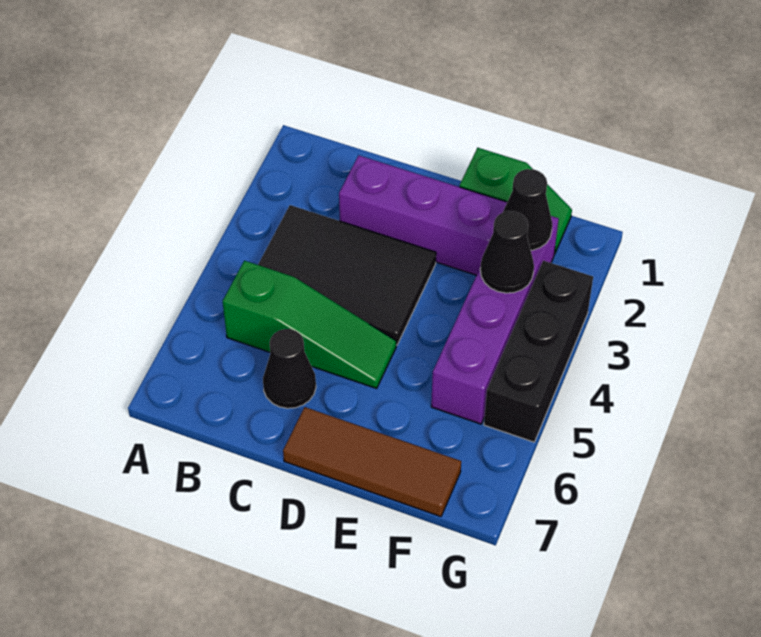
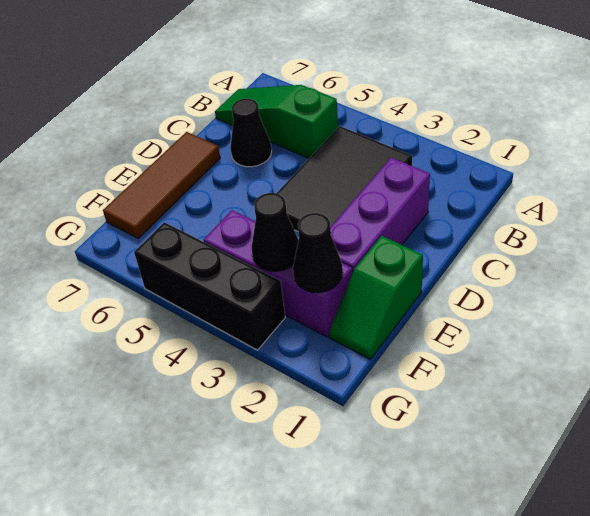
green 1x3 slope [223,261,396,388] -> green 1x3 slope turned to [215,85,338,158]
purple 1x4 brick [431,216,559,424] -> purple 1x3 brick [204,210,352,337]

